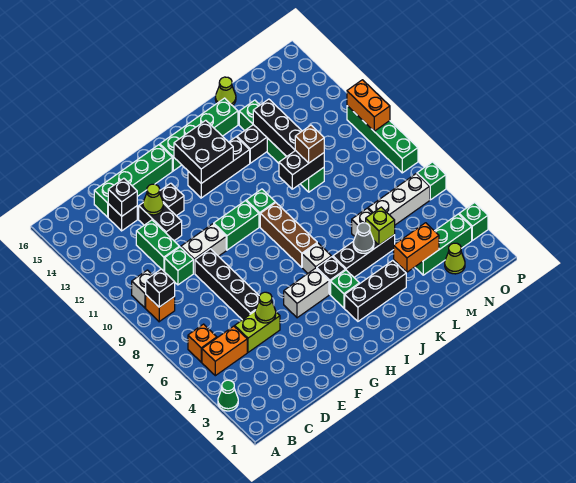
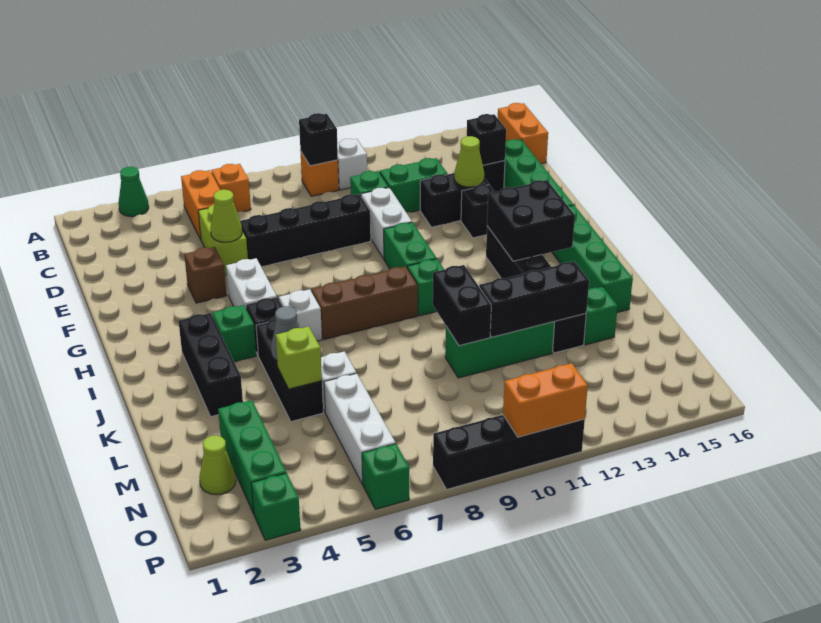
orange 1x2 brick [394,223,439,272] -> orange 1x2 brick moved to [498,103,548,164]
brown 1x1 brick [295,125,324,163] -> brown 1x1 brick moved to [184,247,227,303]
lime 1x1 cone [215,77,236,106] -> none
green 1x4 brick [347,106,418,173] -> black 1x4 brick [433,415,585,489]

